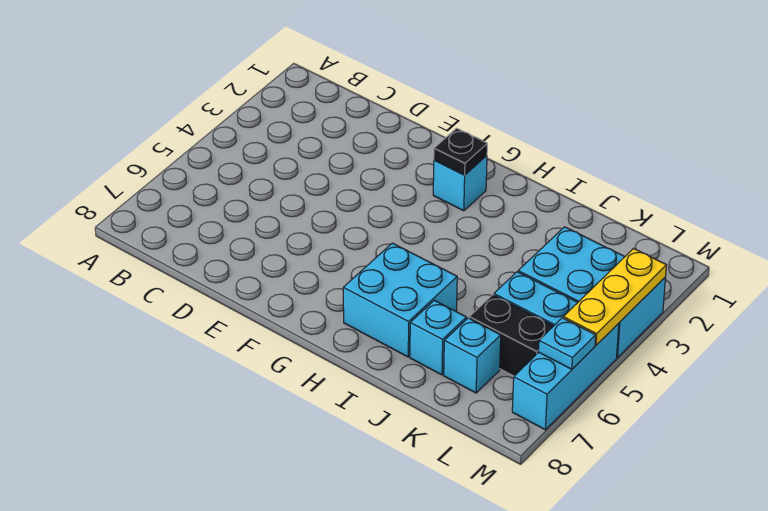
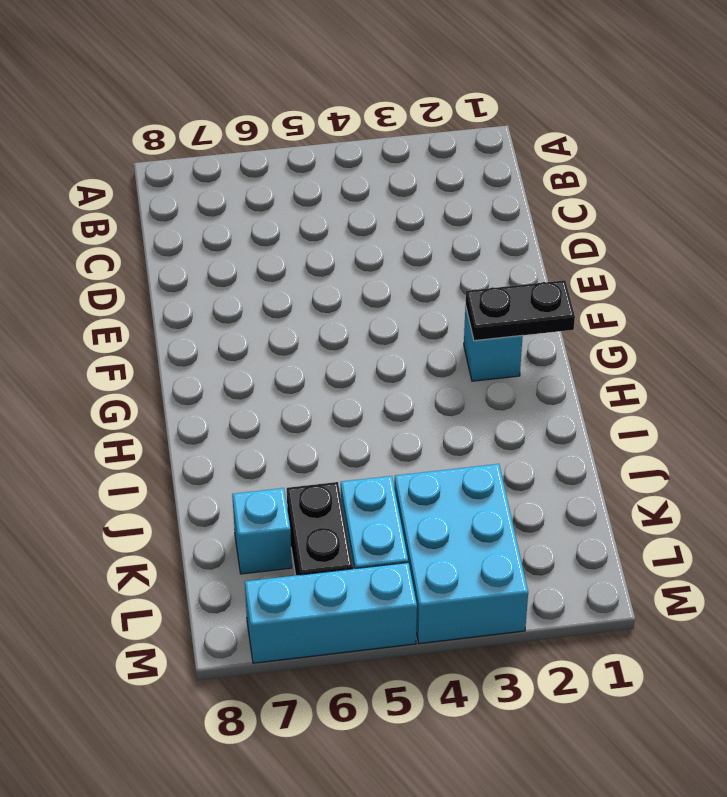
black 1x1 plate [434,128,487,175] -> black 1x2 plate [466,280,575,341]
cyan 2x2 brick [343,243,457,357] -> none
cyan 1x1 brick [410,300,466,375] -> none
yellow 1x3 plate [563,249,667,345] -> none
cyan 1x1 plate [538,318,596,369] -> none

